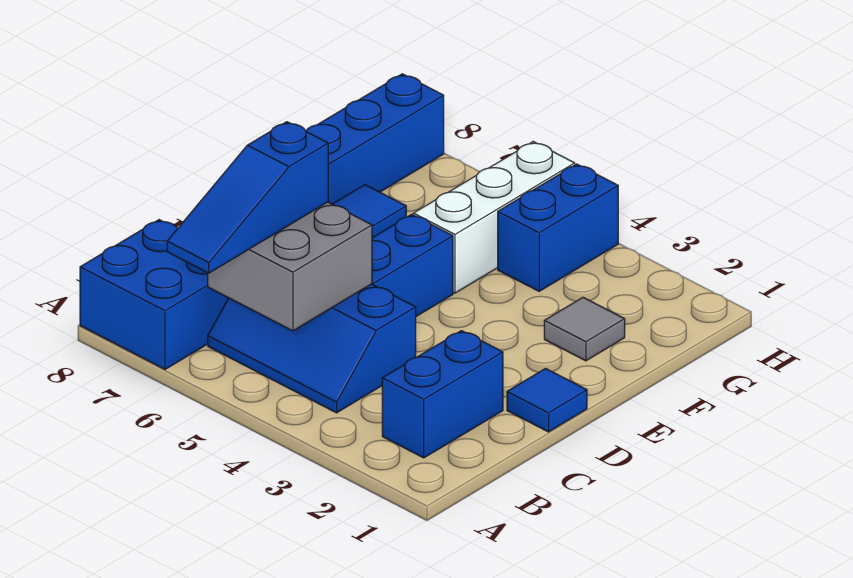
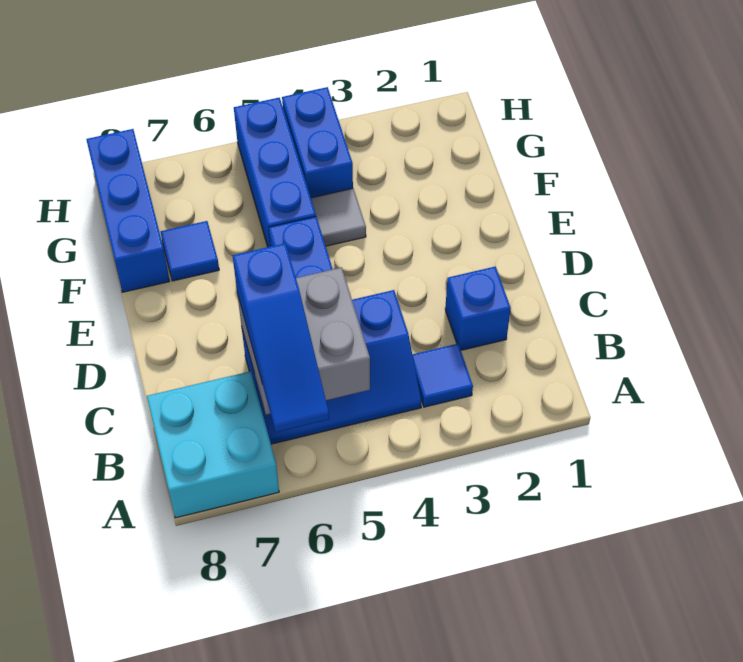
blue 2x2 brick [80,220,228,369] -> cyan 2x2 brick [147,371,279,518]
blue 1x2 brick [382,331,503,458] -> blue 1x1 brick [445,267,511,350]
blue 1x1 tile [507,368,587,432] -> blue 1x1 tile moved to [412,344,473,407]
grey 1x1 tile [544,297,625,361] -> grey 1x1 tile moved to [311,188,366,246]
white 1x3 brick [413,142,575,293] -> blue 1x3 brick [234,98,316,247]

